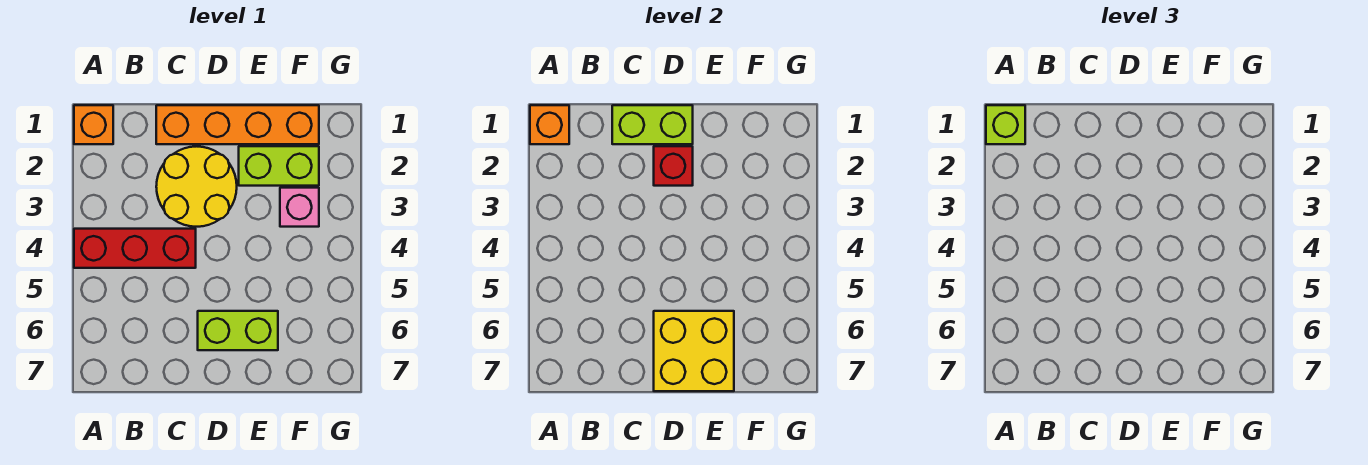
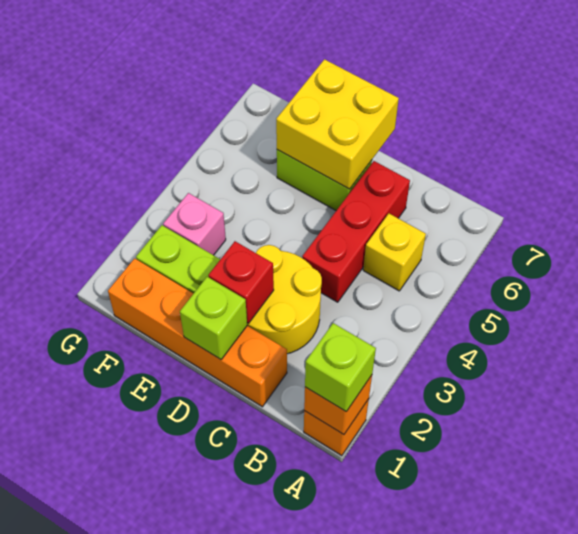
red 1x3 brick [74,229,196,268] -> red 1x3 brick turned to [302,161,410,302]
none -> yellow 1x1 brick [363,214,426,291]
lime 1x2 brick [612,105,693,144] -> lime 1x1 brick [180,277,247,359]

